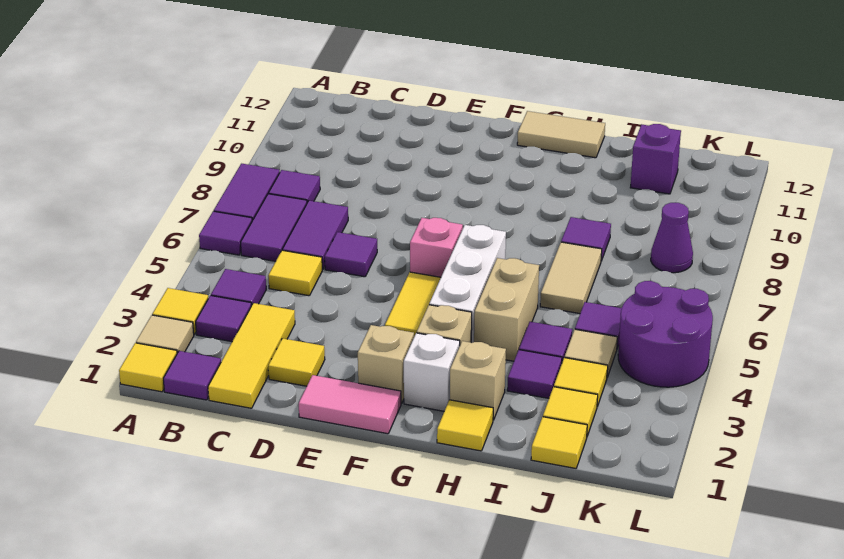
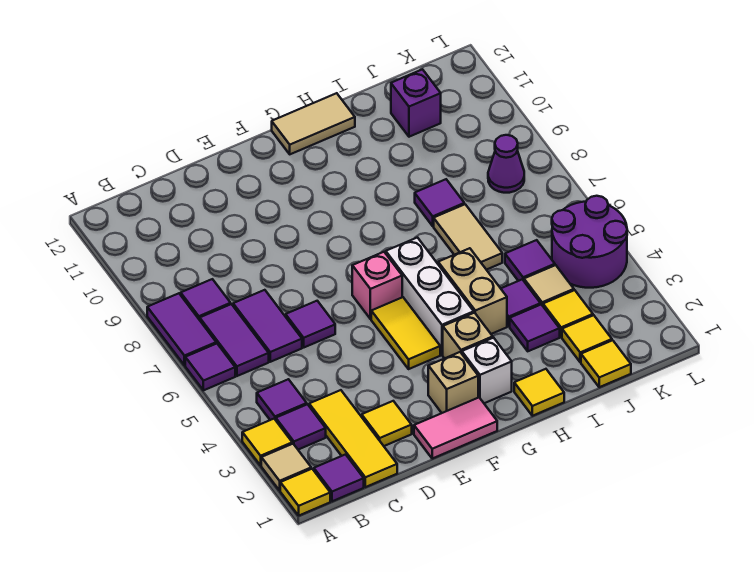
yellow 1x1 tile [268,250,322,296] -> none
tan 1x1 brick [450,341,506,420] -> none

